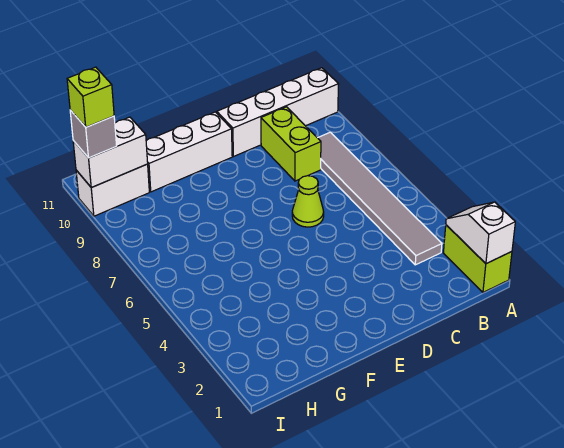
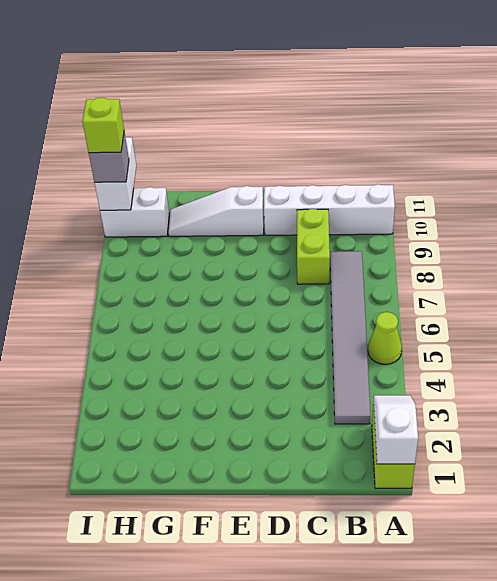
lime 1x1 cone [292,176,324,227] -> lime 1x1 cone moved to [368,312,402,365]
white 1x3 brick [146,112,232,192] -> white 1x3 slope [168,186,264,236]
white 1x2 brick [73,117,148,188] -> white 1x2 brick turned to [95,137,136,210]

